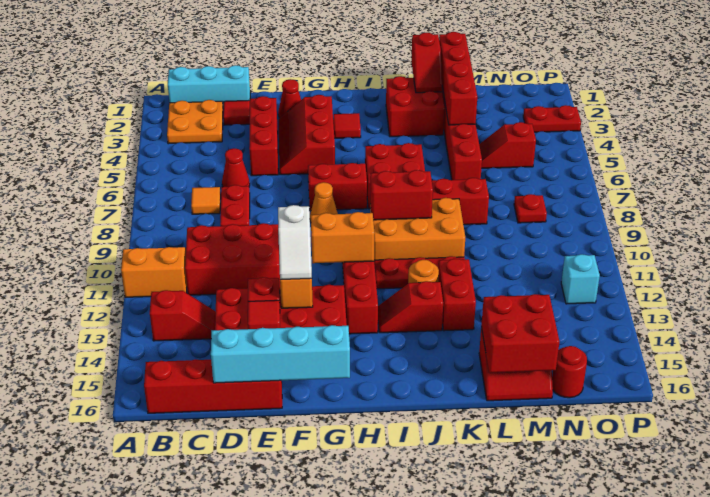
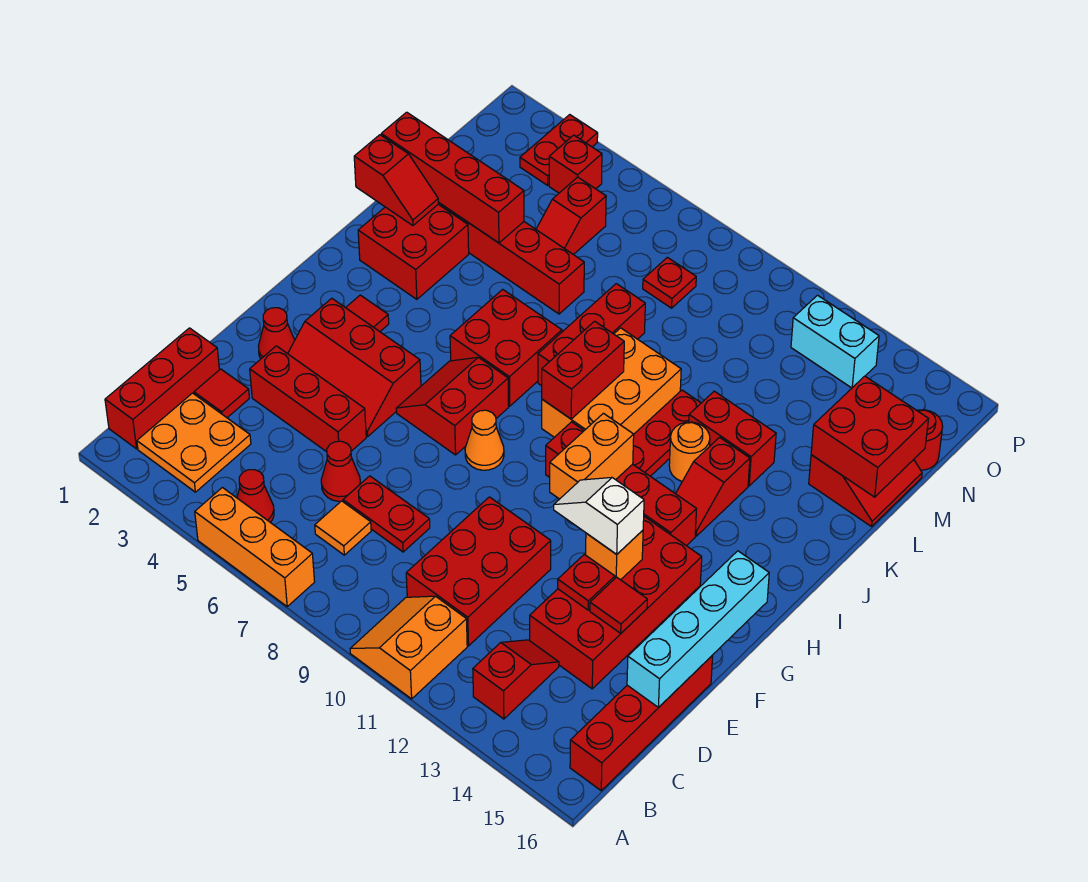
none -> orange 1x3 brick [195,488,315,606]
cyan 1x3 brick [168,65,250,109] -> red 1x3 brick [105,328,219,449]
none -> red 1x1 cone [237,470,274,522]
white 1x2 slope [278,205,312,280] -> white 1x2 slope turned to [554,477,644,554]
none -> red 1x1 brick [549,135,602,193]
cyan 1x1 brick [561,254,600,304] -> cyan 1x2 brick [791,295,879,388]

